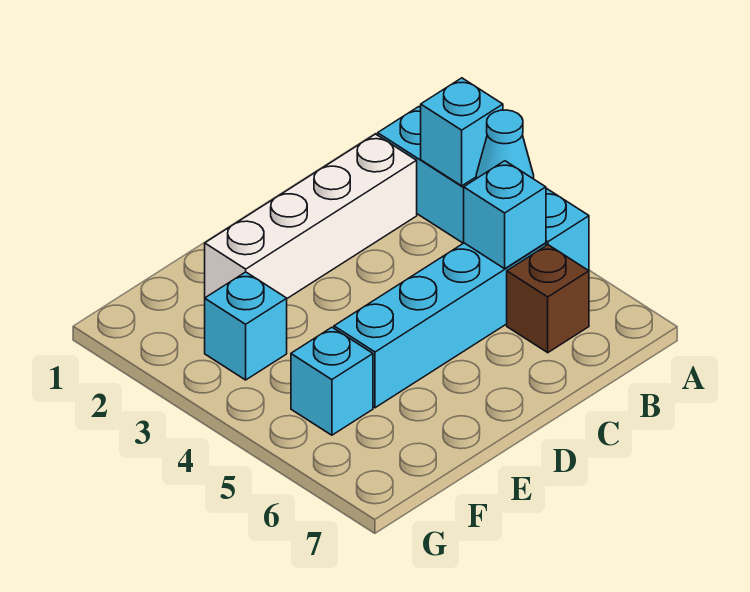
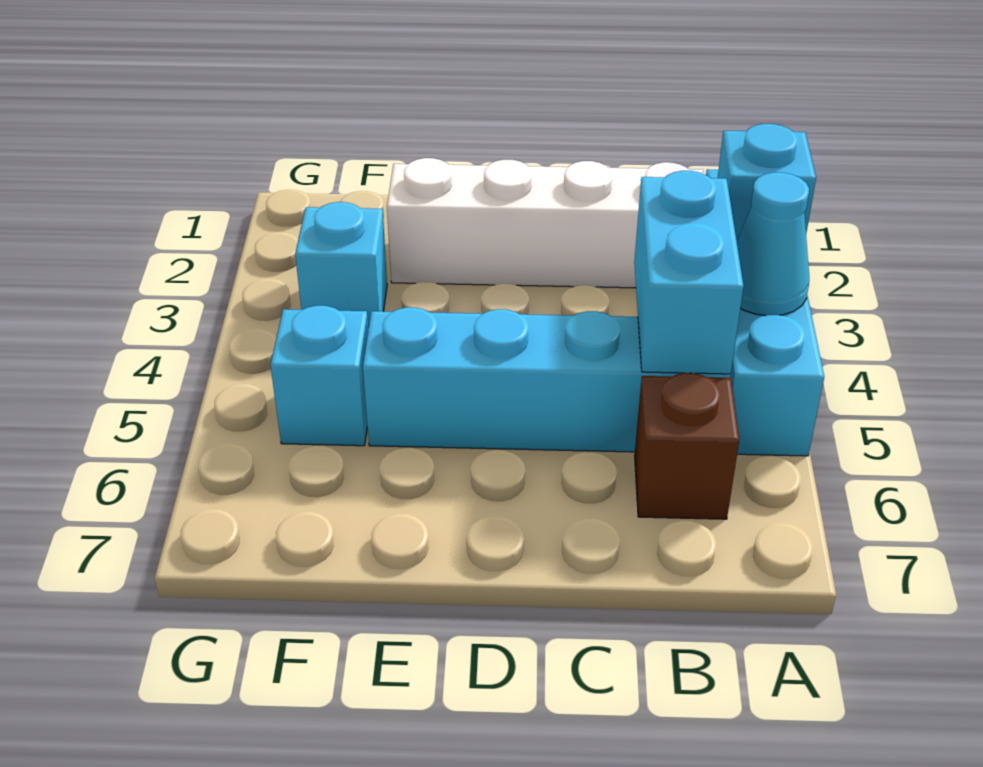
cyan 1x1 brick [464,161,546,269] -> cyan 1x2 brick [634,171,744,374]

